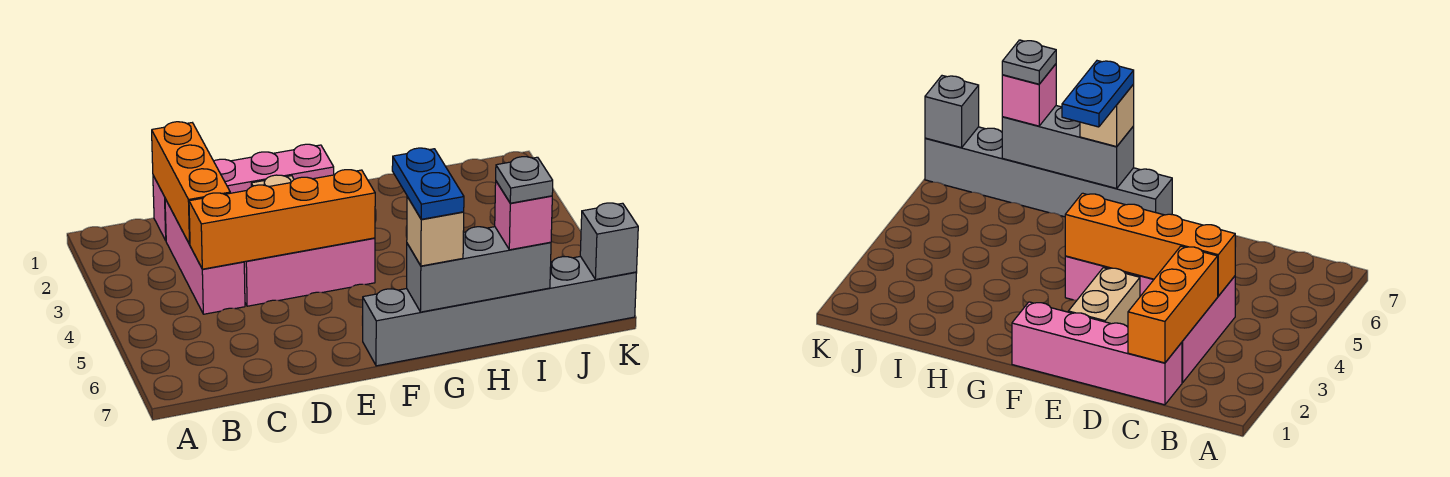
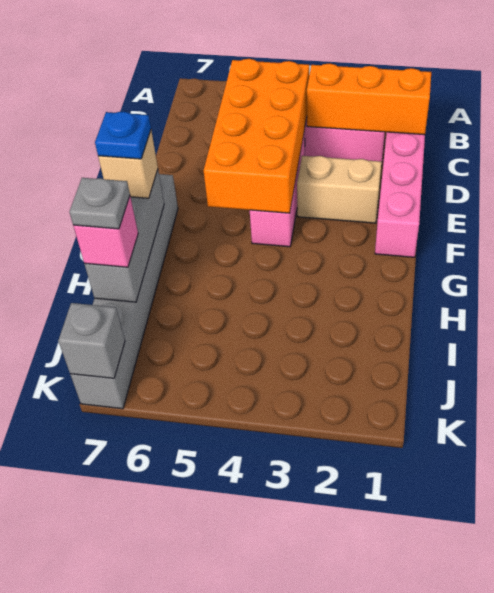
orange 1x4 brick [189,170,375,269] -> orange 2x4 brick [204,59,309,213]
blue 1x2 plate [392,148,464,219] -> blue 1x1 plate [95,111,151,159]

